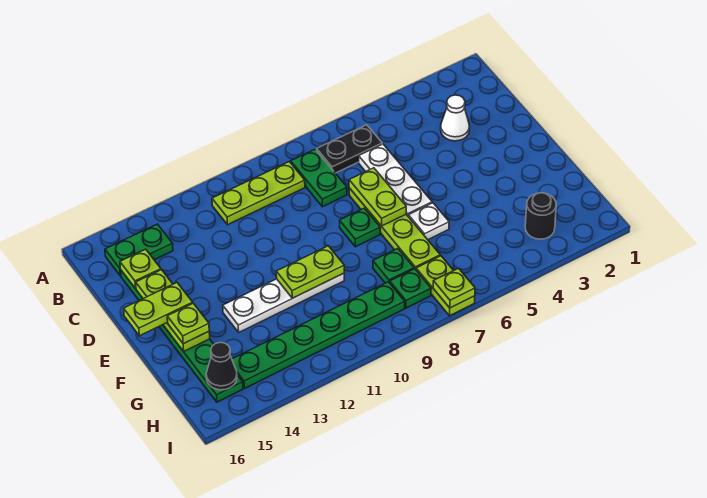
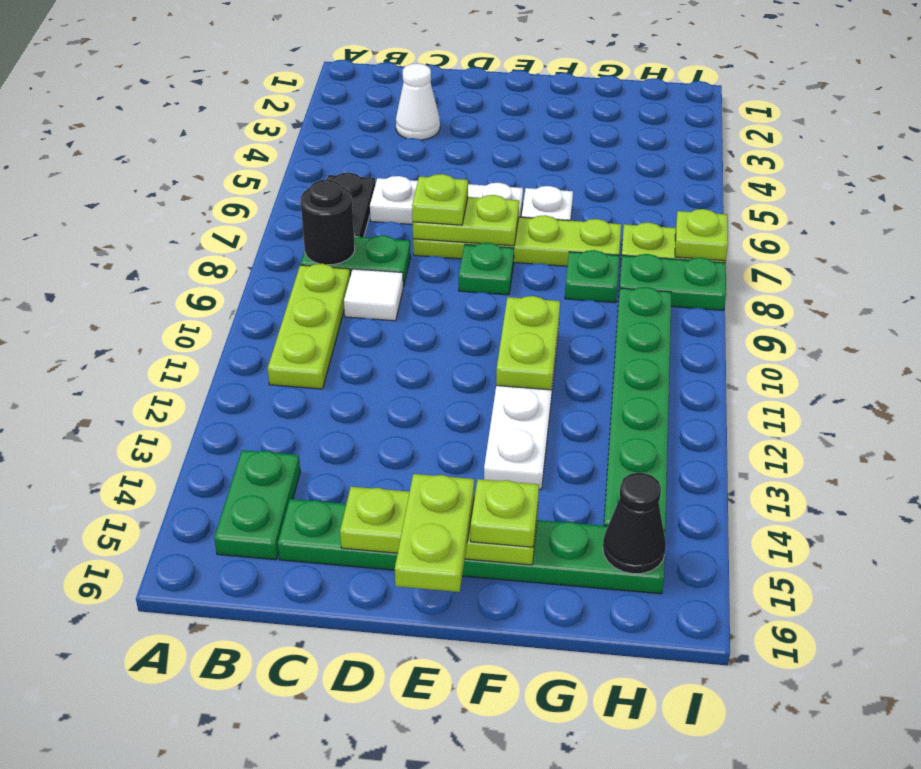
none -> white 1x1 tile [344,269,403,321]
lime 1x1 plate [120,249,161,289] -> lime 1x1 plate moved to [412,174,468,225]
black 1x1 round brick [525,193,556,239] -> black 1x1 round brick moved to [301,180,355,265]
green 1x1 plate [390,269,431,308] -> green 1x2 plate [619,254,726,310]

